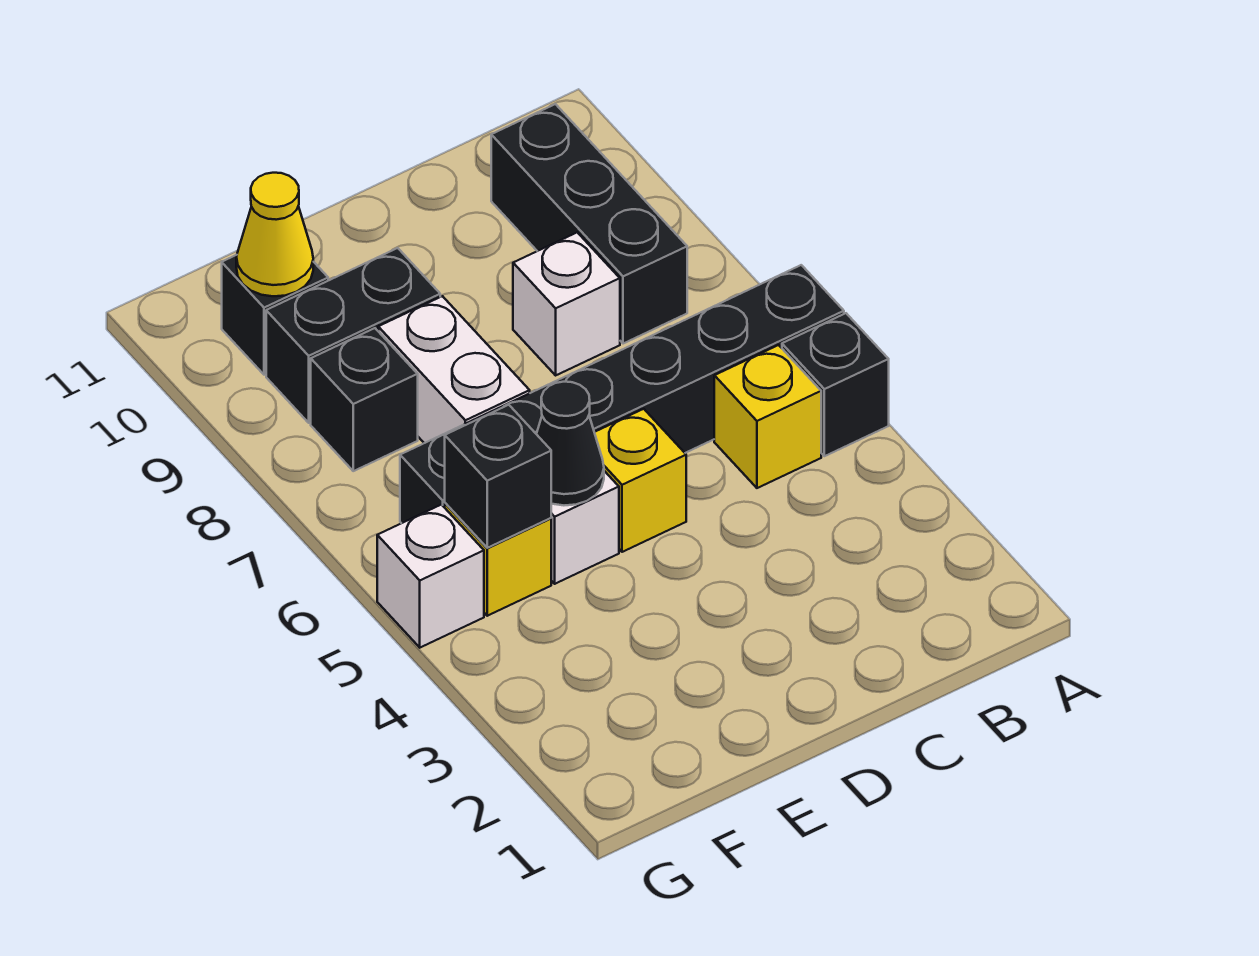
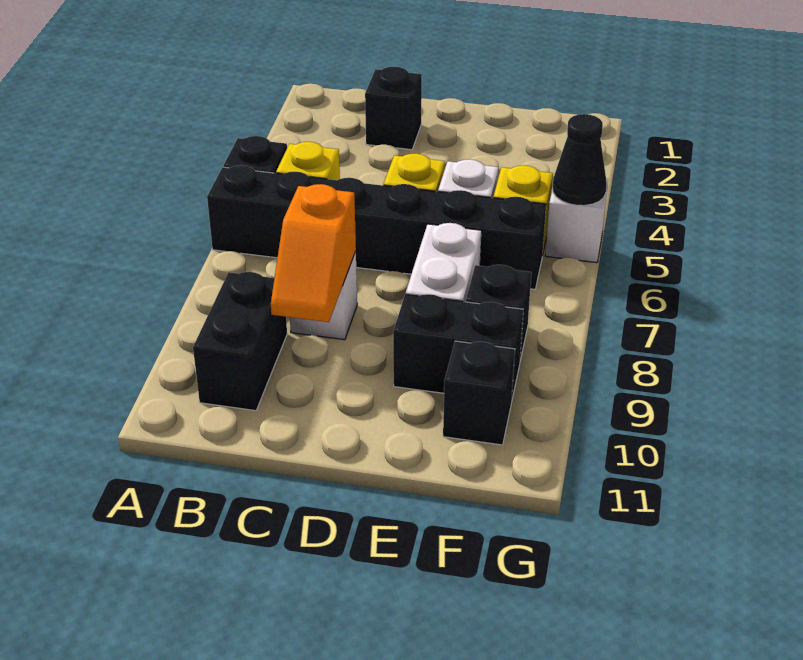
black 1x3 brick [491,104,687,344] -> black 1x2 brick [193,272,287,411]
none -> orange 1x2 slope [271,184,356,322]
black 1x1 cone [537,382,604,505] -> black 1x1 cone moved to [553,114,607,206]
black 1x1 brick [445,405,551,548] -> black 1x1 brick moved to [365,67,422,150]
yellow 1x1 cone [236,173,313,296] -> none

